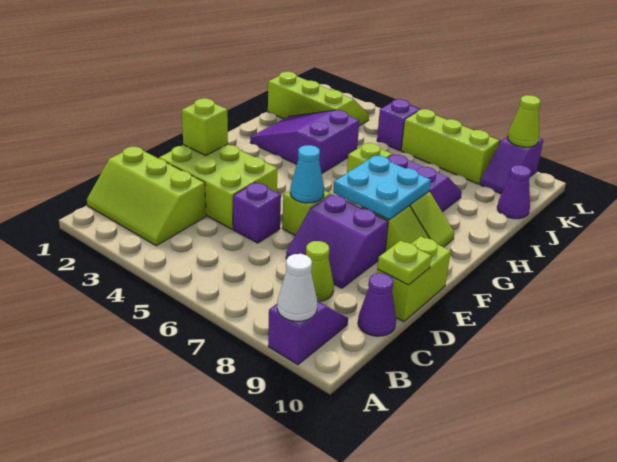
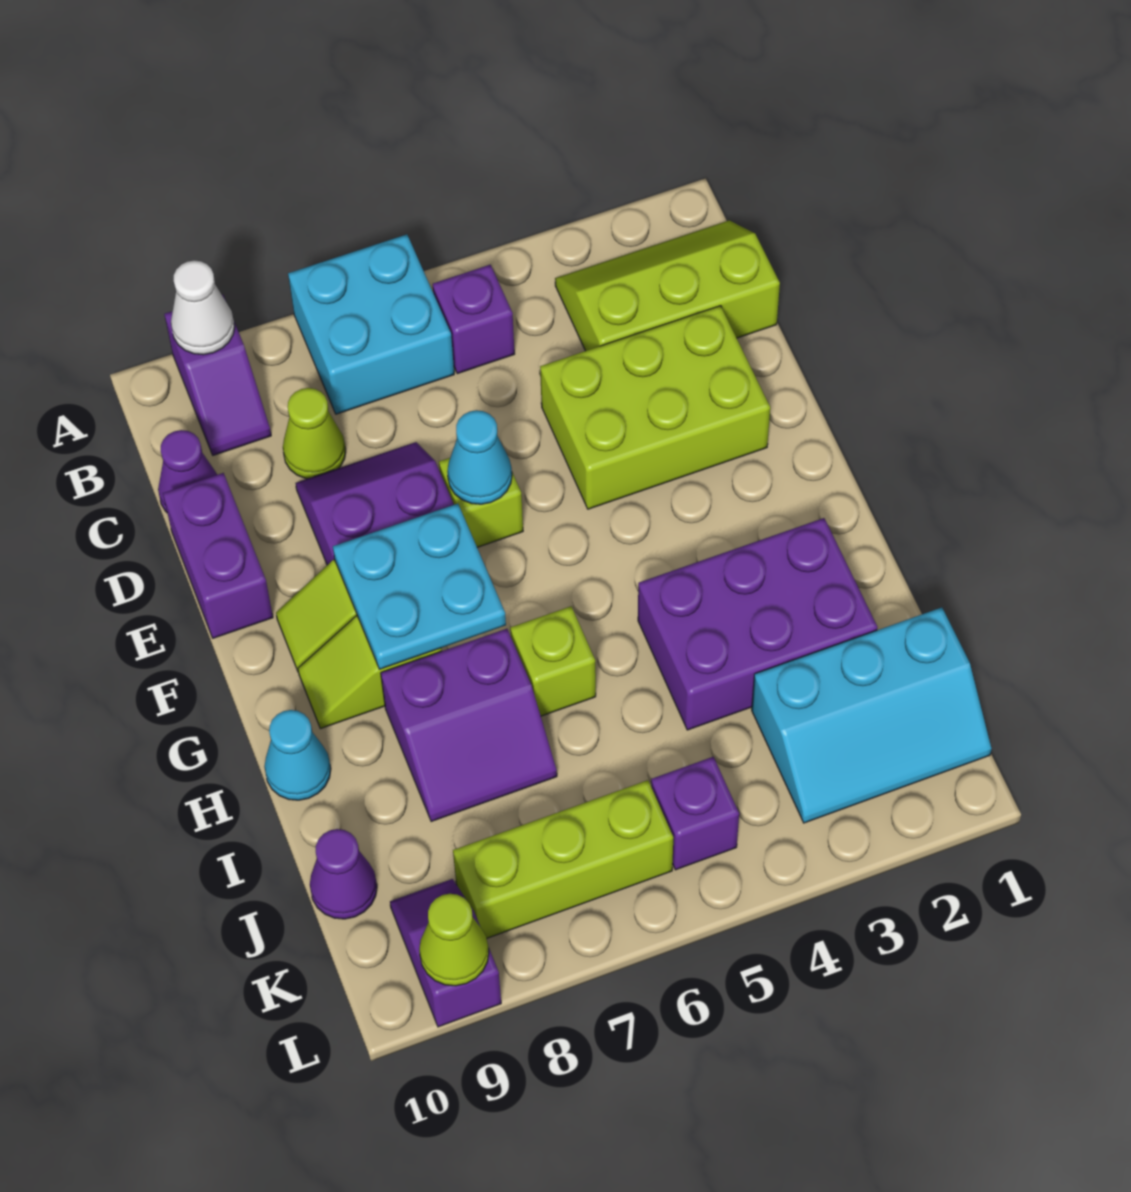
none -> cyan 2x2 brick [288,234,454,414]
purple 1x1 brick [233,182,281,243] -> purple 1x1 brick moved to [433,265,515,374]
lime 1x2 brick [377,236,451,322] -> purple 1x2 brick [163,473,273,638]
lime 1x1 plate [378,241,431,285] -> none
lime 1x1 brick [182,98,228,155] -> none
purple 2x3 slope [250,110,359,173] -> purple 2x3 brick [638,518,877,730]
none -> cyan 1x1 cone [264,710,331,800]
lime 2x3 slope [268,72,369,126] -> cyan 2x3 slope [752,607,992,823]

